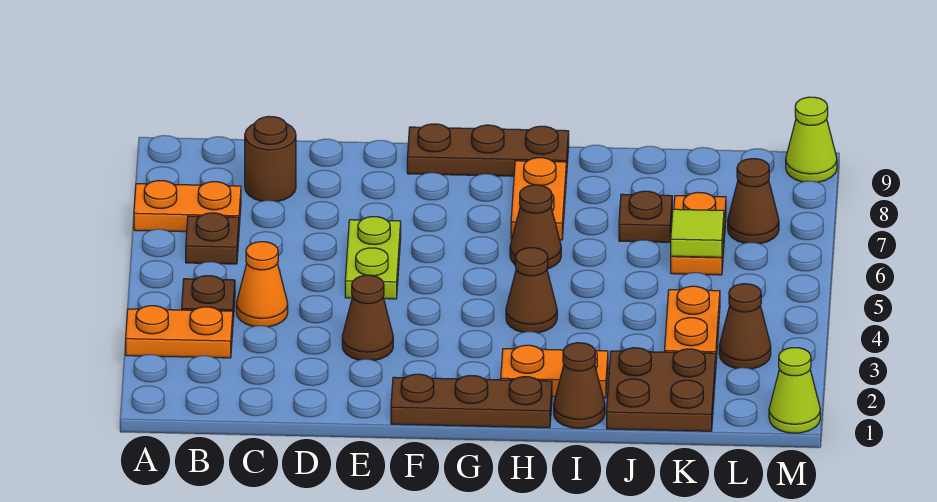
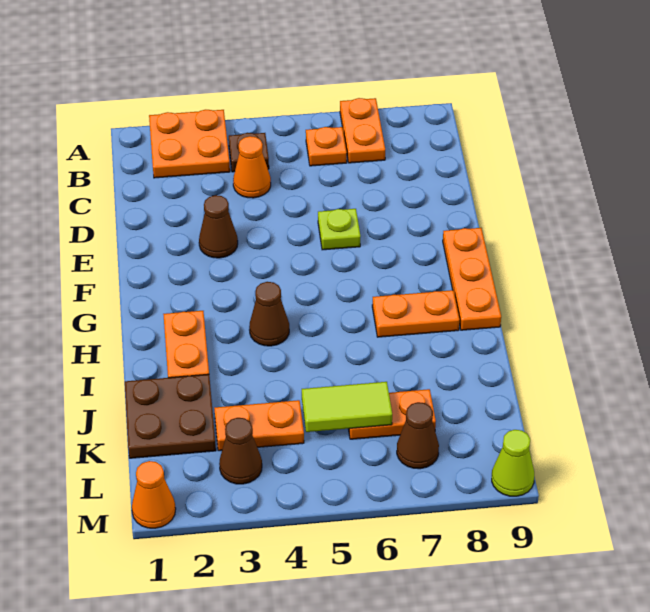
orange 1x2 plate [126,306,233,358] -> orange 2x2 plate [149,110,230,178]
brown 1x1 plate [186,213,239,264] -> orange 1x1 plate [306,127,347,166]
brown 1x1 round brick [245,116,296,202] -> none
lime 1x2 plate [345,217,401,299] -> lime 1x1 plate [318,209,361,250]
brown 1x3 plate [391,374,552,428] -> none
brown 1x3 plate [407,124,569,177] -> orange 1x3 plate [443,228,501,330]
brown 1x1 cone [510,185,561,269] -> none
brown 1x1 cone [554,343,605,428] -> none
brown 1x1 plate [619,191,672,242] -> none
lime 1x1 tile [671,209,724,257] -> lime 1x2 tile [302,382,392,432]
lime 1x1 cone [769,348,820,433] -> orange 1x1 cone [132,461,176,528]

